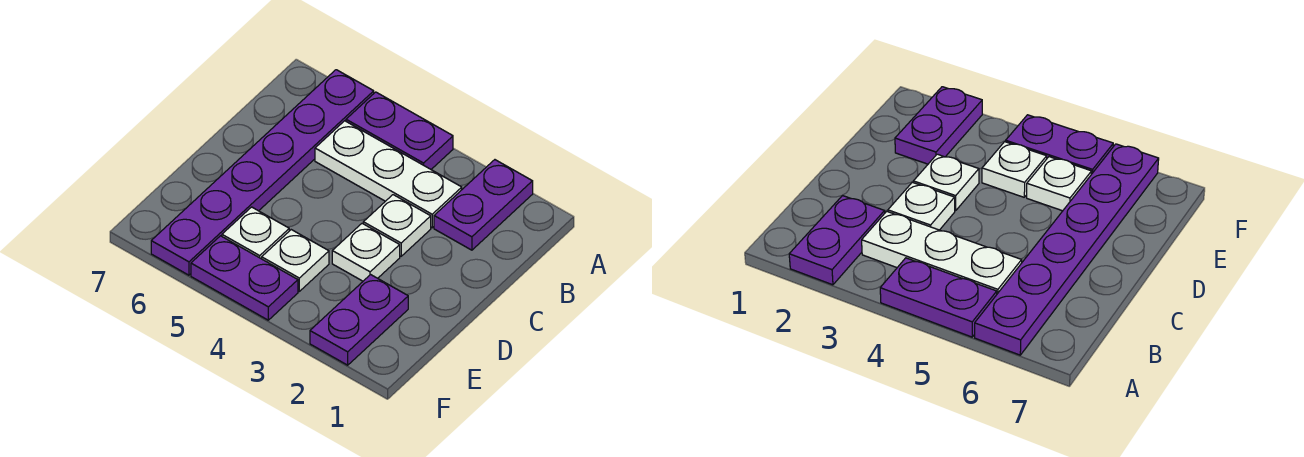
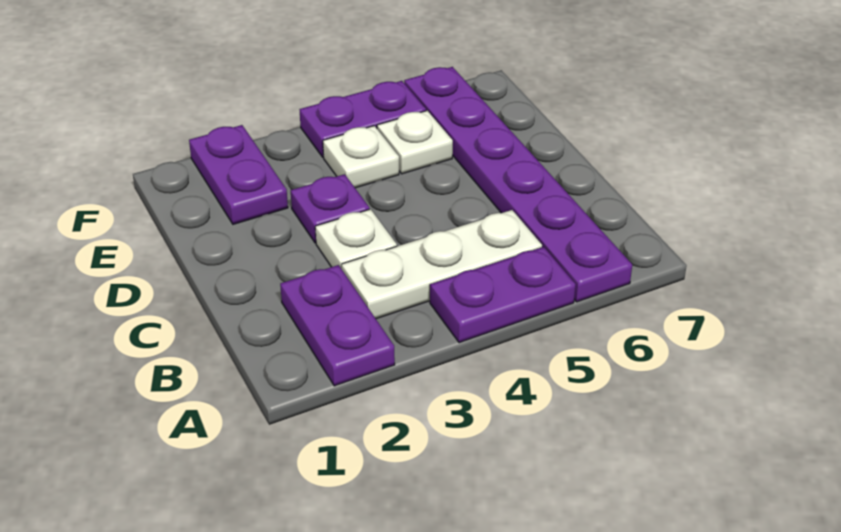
white 1x1 plate [332,223,400,281] -> purple 1x1 plate [291,174,369,243]

